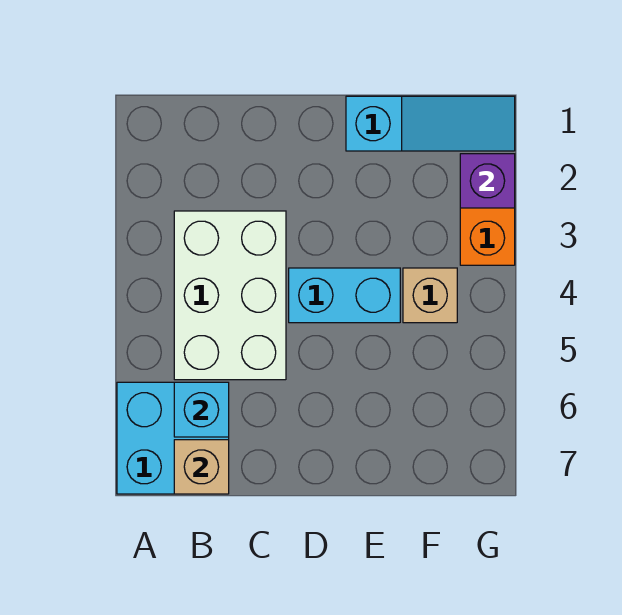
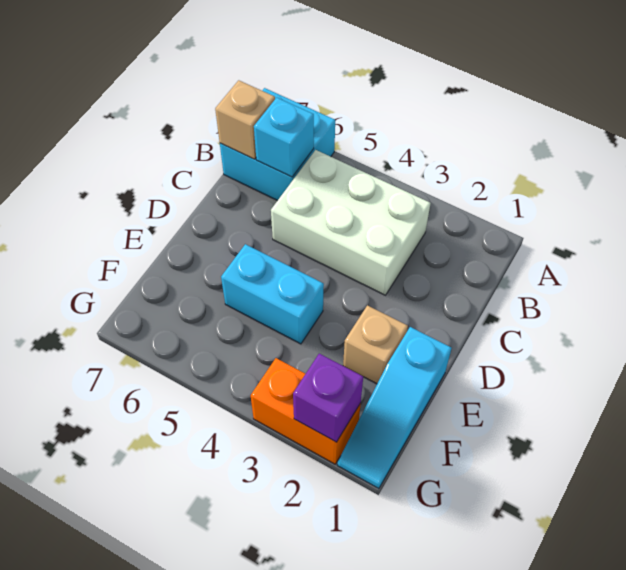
cyan 1x2 brick [289,268,400,323] -> cyan 1x2 brick turned to [221,244,324,344]
tan 1x1 brick [403,268,457,323] -> tan 1x1 brick moved to [343,305,408,384]

